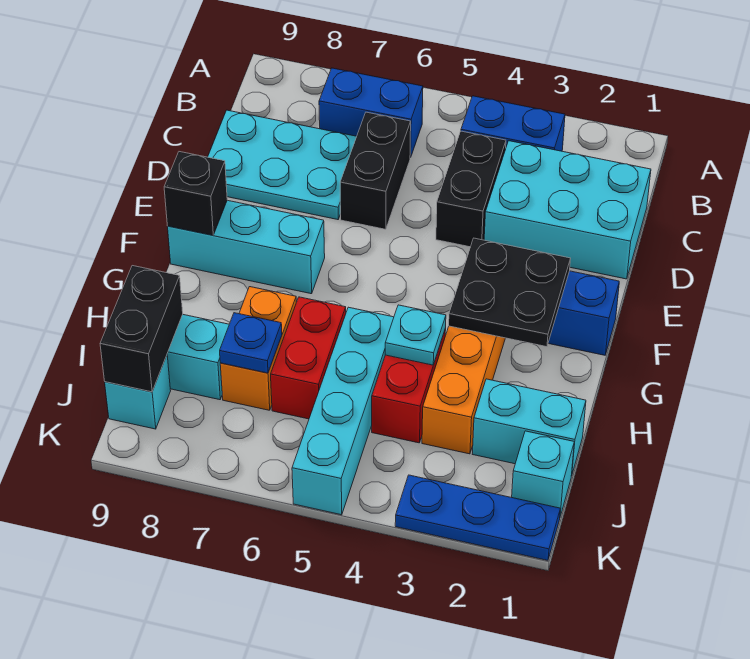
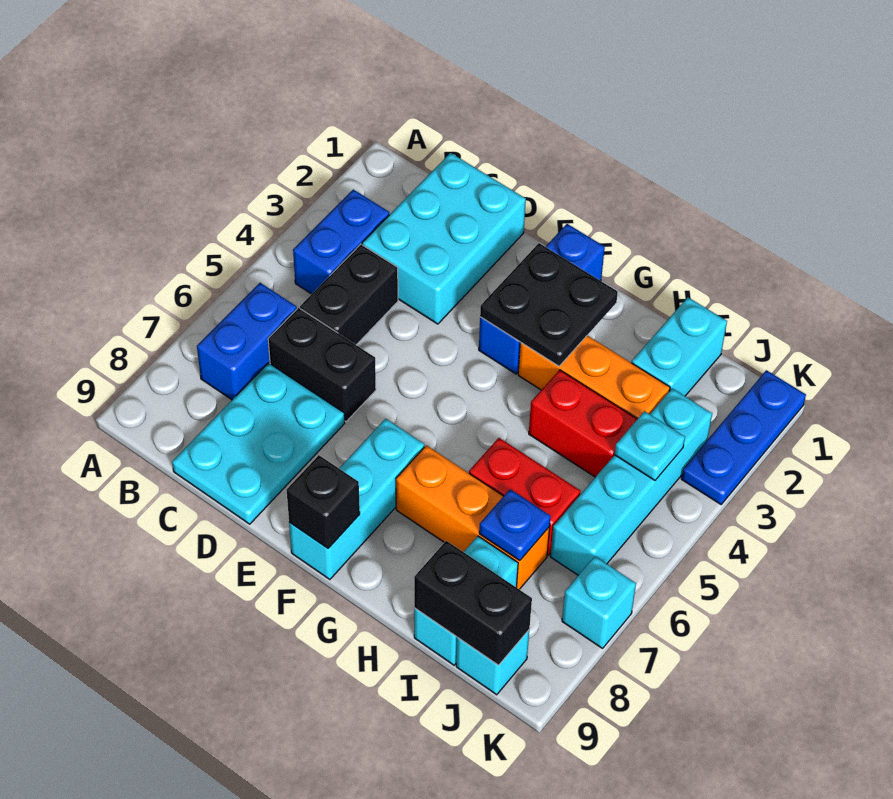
black 1x2 brick [436,131,506,247] -> black 1x2 brick turned to [300,244,398,345]
cyan 1x1 plate [385,305,446,365] -> cyan 1x1 plate moved to [615,411,685,480]
cyan 1x4 brick [292,307,394,515] -> cyan 1x4 brick turned to [550,389,712,575]
orange 1x2 brick [220,287,296,410] -> orange 1x3 brick [396,445,550,589]
cyan 1x1 brick [512,431,574,516] -> cyan 1x1 brick moved to [562,556,636,648]

